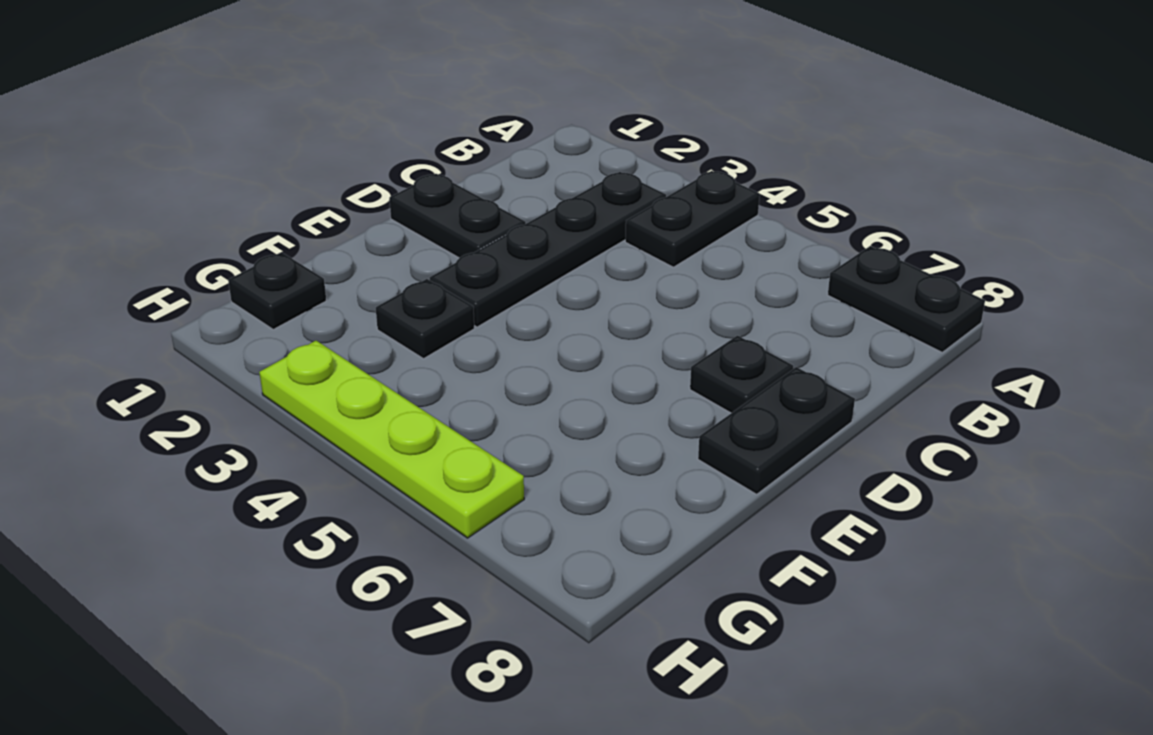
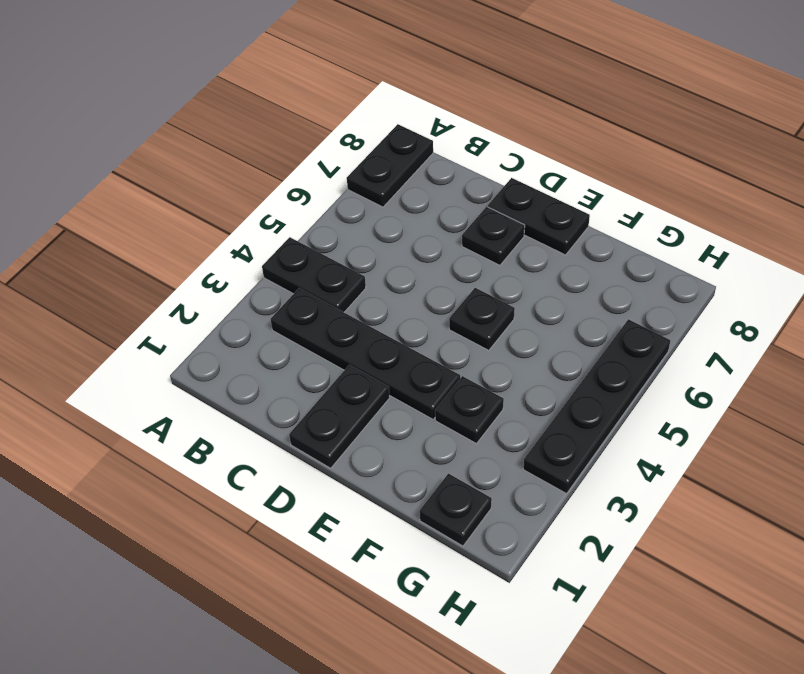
none -> black 1x1 plate [449,288,515,350]
lime 1x4 plate [259,341,524,538] -> black 1x4 plate [523,319,670,494]

